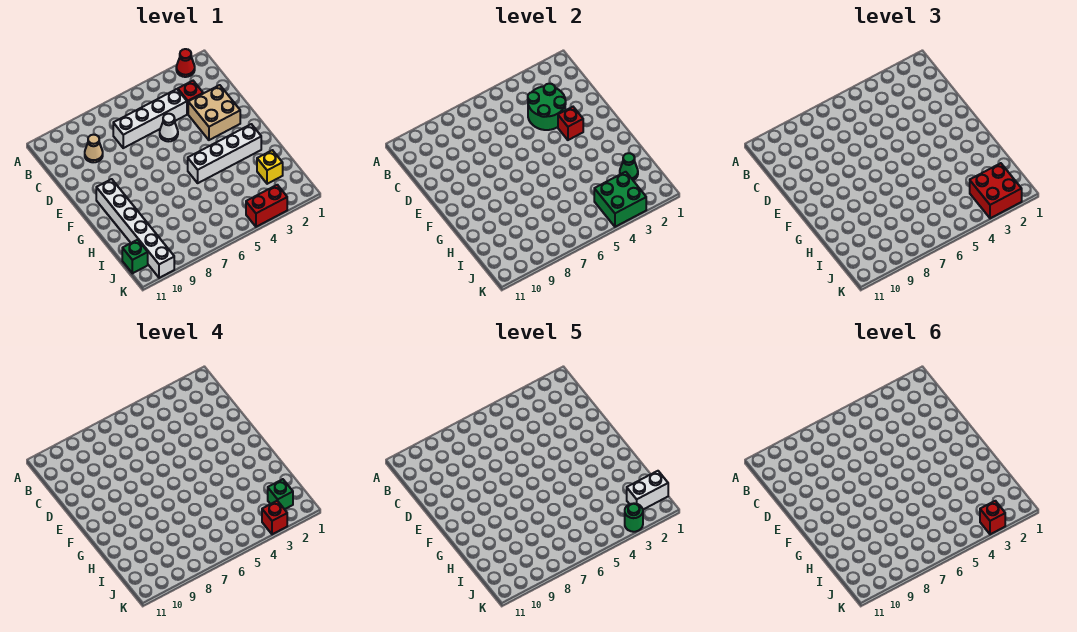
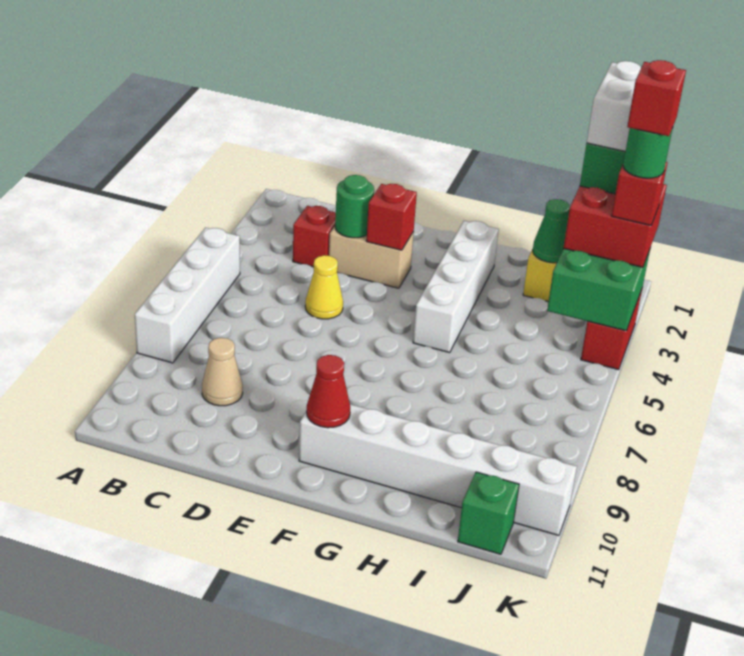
red 1x1 cone [176,49,195,77] -> red 1x1 cone moved to [307,355,350,428]
green 2x2 round brick [528,84,566,130] -> green 1x1 round brick [335,175,374,238]
white 1x4 brick [113,89,187,148] -> white 1x4 brick moved to [135,228,240,363]
tan 2x2 brick [188,85,240,140] -> tan 1x2 brick [329,226,414,288]
white 1x1 cone [160,114,178,142] -> yellow 1x1 cone [305,255,343,319]

